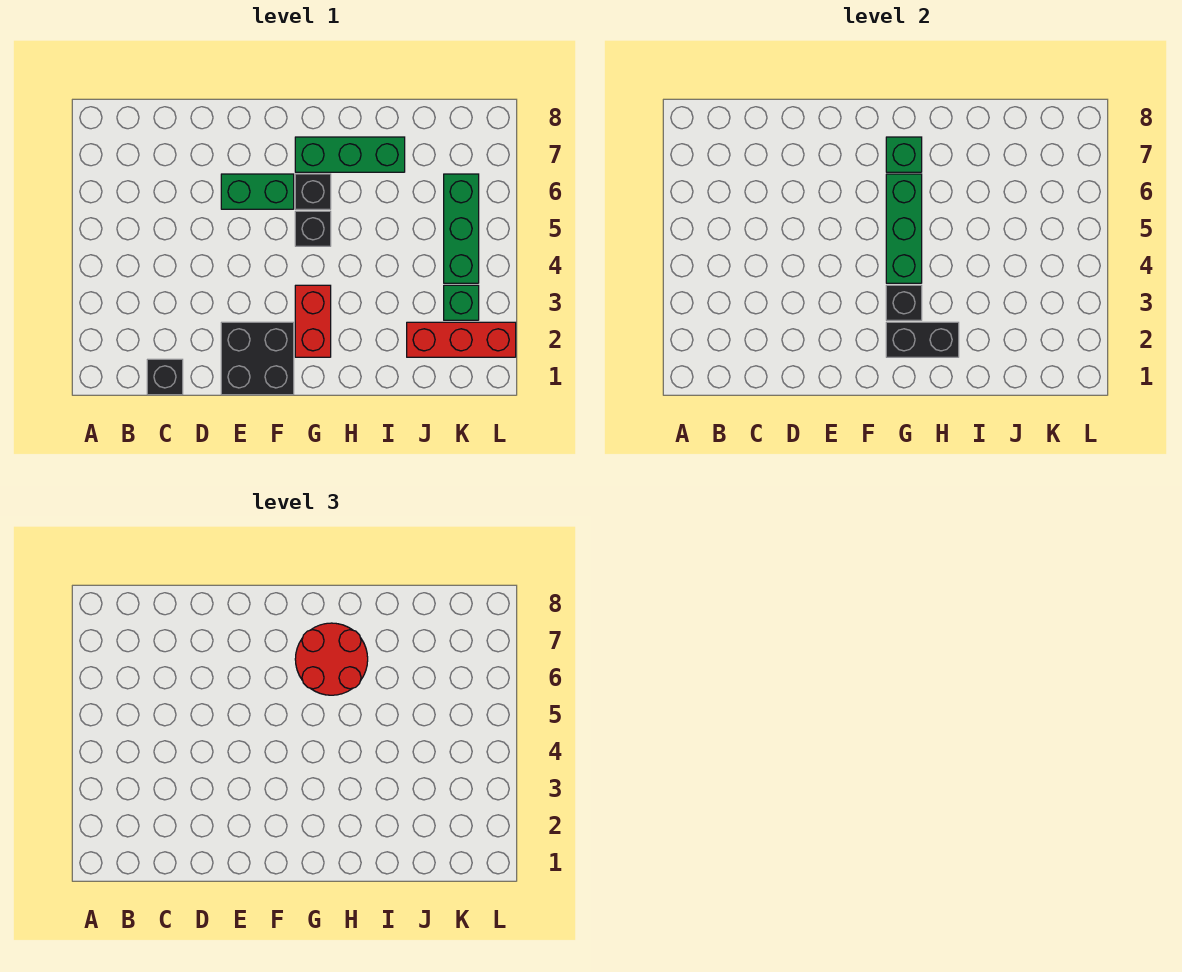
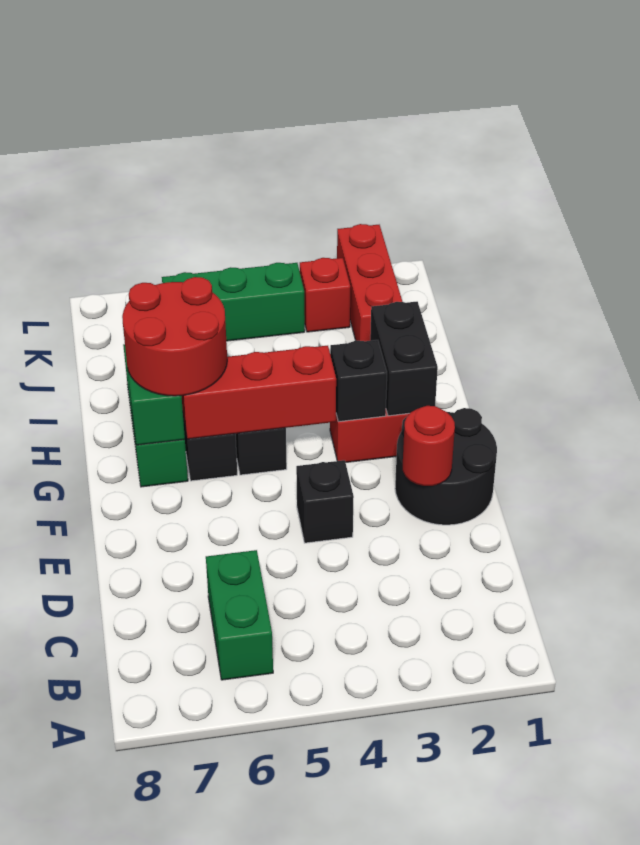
black 1x1 brick [147,359,183,395] -> black 1x1 brick moved to [296,460,354,543]
black 2x2 brick [221,322,294,395] -> black 2x2 round brick [395,408,497,525]
none -> red 1x1 round brick [403,406,455,486]
green 1x2 brick [221,174,294,209] -> green 1x2 brick moved to [206,550,273,680]
green 1x3 brick [886,174,922,283] -> red 1x3 brick [182,346,336,439]
green 1x1 brick [444,285,479,320] -> red 1x1 brick [300,258,350,332]

